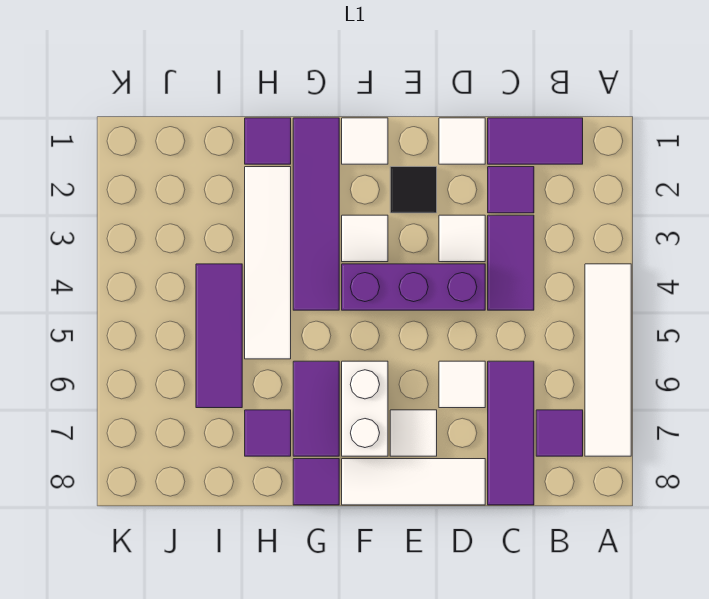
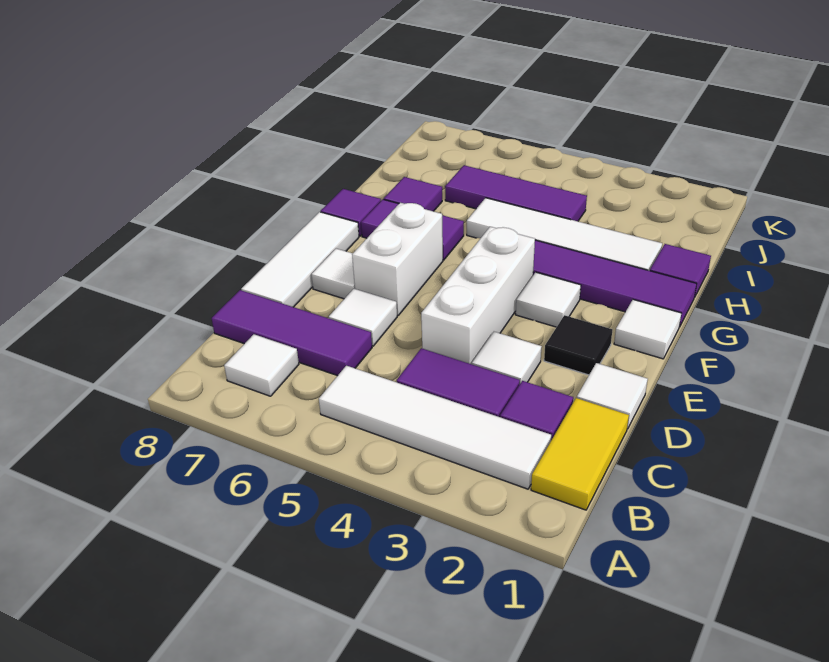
white 1x4 tile [585,264,631,456] -> white 1x4 tile moved to [319,366,551,489]
purple 1x2 tile [488,118,583,164] -> yellow 1x2 tile [531,398,629,510]
purple 1x1 tile [536,410,583,456] -> white 1x1 tile [224,334,299,396]
purple 1x3 brick [342,264,485,310] -> white 1x3 brick [421,227,535,364]
white 1x2 brick [342,361,388,456] -> white 1x2 brick turned to [352,203,443,316]

